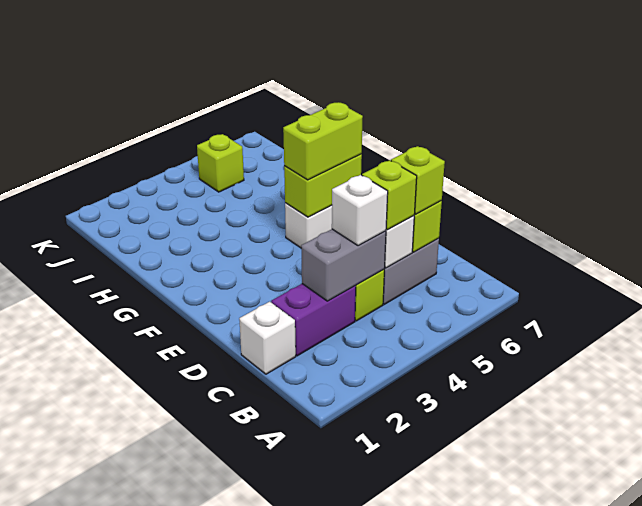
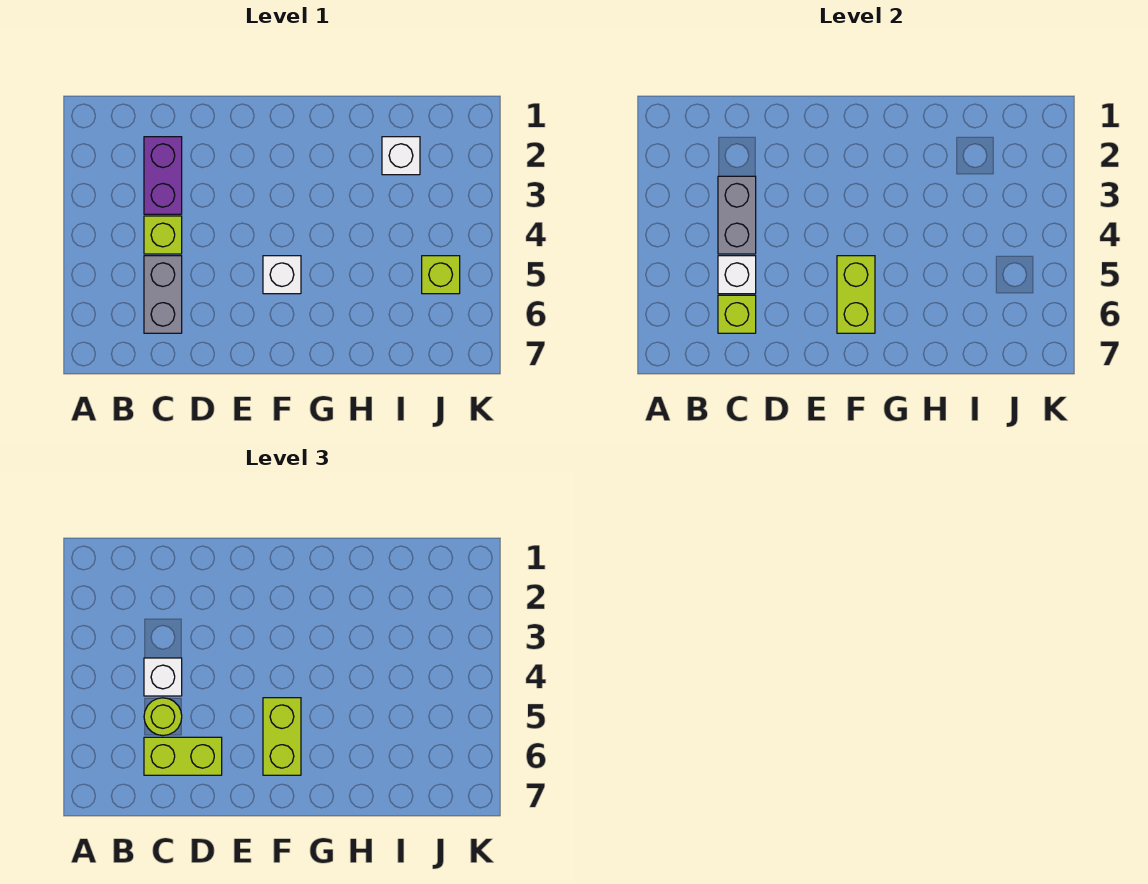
white 1x1 brick [239,302,296,374] -> white 1x1 brick moved to [382,137,420,175]
lime 1x1 brick [362,160,417,230] -> lime 1x1 round brick [144,698,182,736]
lime 1x1 brick [391,146,445,214] -> lime 1x2 brick [144,737,222,775]

